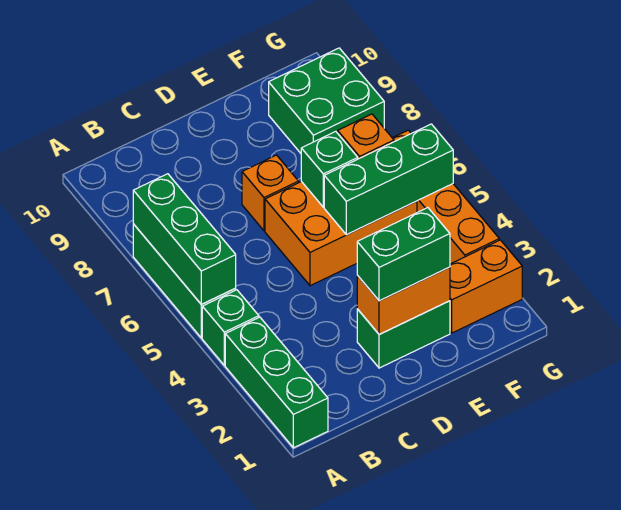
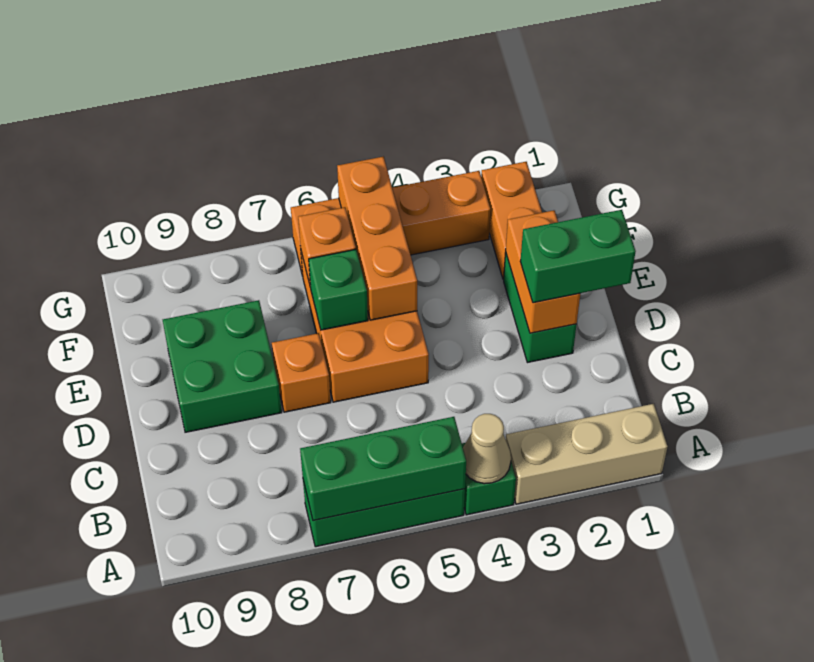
green 1x3 brick [225,317,328,448] -> tan 1x3 brick [506,404,668,504]
none -> tan 1x1 cone [463,414,511,484]
green 1x2 brick [357,208,450,301] -> green 1x2 brick turned to [520,210,636,303]
green 1x3 brick [324,124,453,235] -> orange 1x3 brick [337,157,417,320]
green 2x2 brick [269,48,384,153] -> green 2x2 brick moved to [163,300,282,432]

